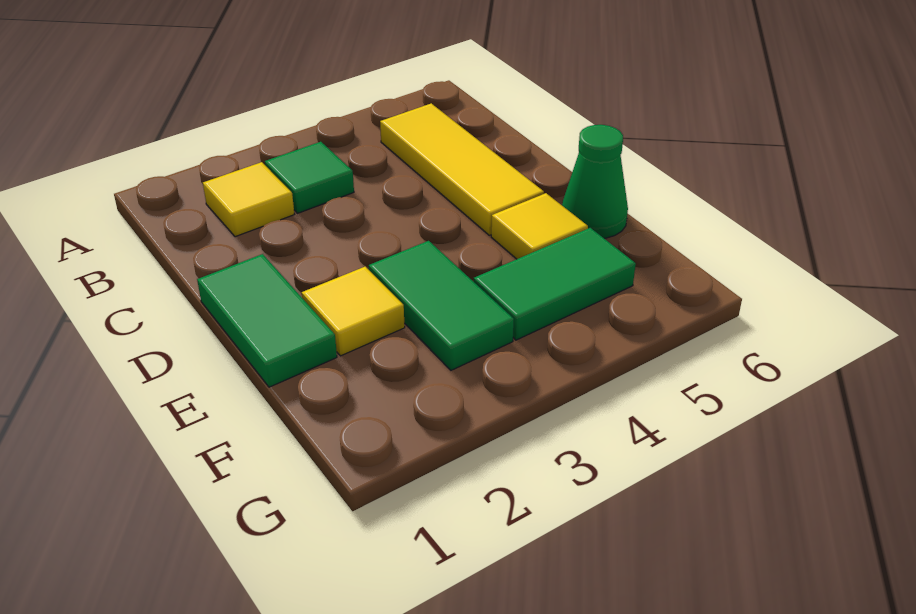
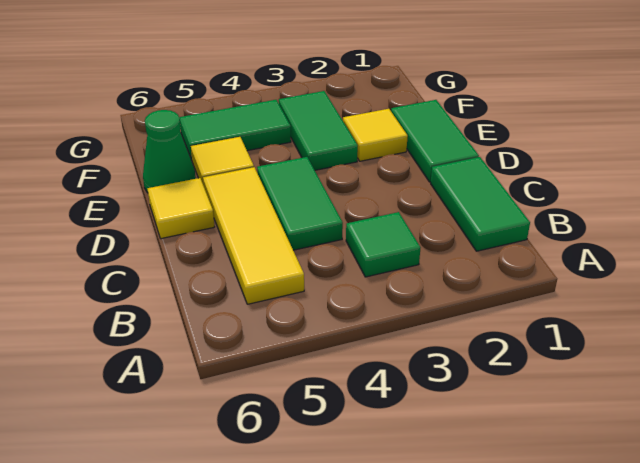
none -> green 1x2 tile [431,157,530,251]
yellow 1x1 tile [203,162,294,237] -> yellow 1x1 tile moved to [147,178,214,239]
none -> green 1x2 tile [257,157,343,250]

